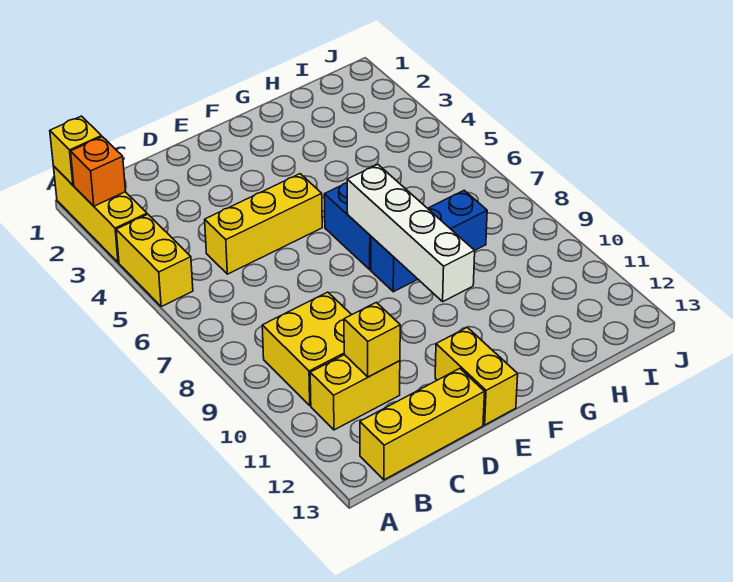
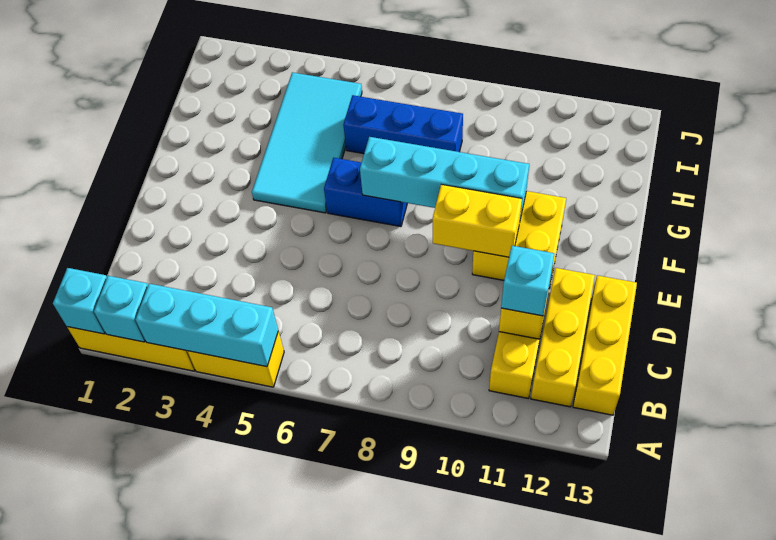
yellow 1x1 brick [50,116,102,185] -> cyan 1x1 brick [53,268,107,334]
orange 1x1 brick [71,137,126,206] -> cyan 1x1 brick [94,276,148,342]
none -> cyan 1x3 brick [135,284,278,367]
yellow 2x2 brick [262,292,351,405] -> yellow 2x2 brick moved to [472,191,566,289]
yellow 1x3 brick [205,174,322,274] -> yellow 1x3 brick moved to [531,268,595,407]
none -> cyan 1x1 brick [501,246,554,316]
yellow 1x2 brick [435,327,518,425] -> yellow 1x2 brick moved to [433,185,522,257]
none -> cyan 2x4 tile [252,72,362,213]
white 1x4 brick [347,165,475,301] -> cyan 1x4 brick [360,137,529,219]
blue 1x3 brick [371,190,487,292] -> blue 1x3 brick turned to [343,95,463,154]

